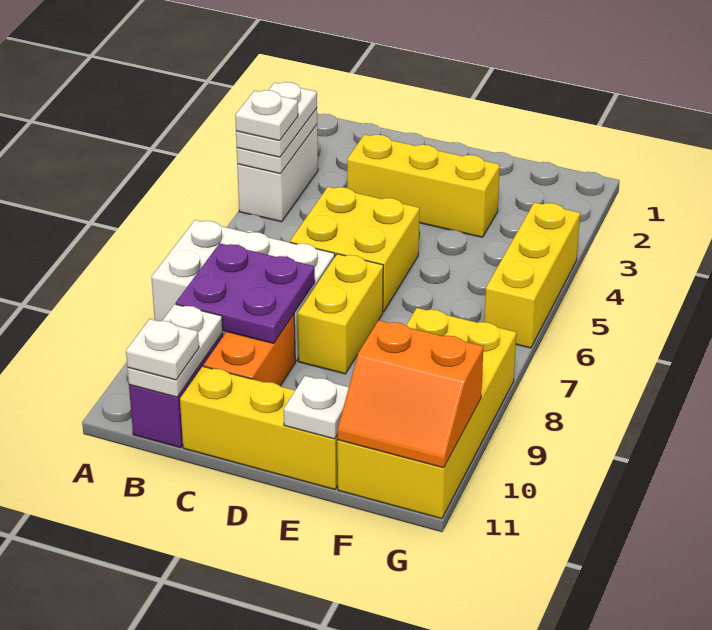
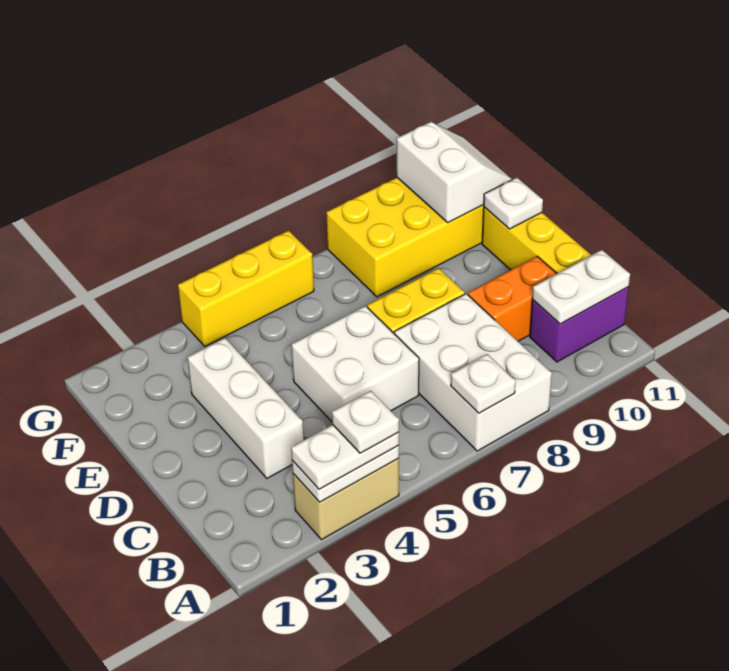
white 1x2 brick [237,125,318,222] -> tan 1x2 brick [293,458,399,540]
purple 2x2 plate [176,243,315,343] -> none
white 1x1 plate [126,319,199,380] -> white 1x1 plate moved to [451,354,516,413]
yellow 1x3 brick [347,134,500,237] -> white 1x3 brick [187,338,303,478]
yellow 2x2 brick [290,187,419,312] -> white 2x2 brick [291,306,419,422]
orange 2x2 slope [337,320,484,468] -> white 2x2 slope [397,122,512,223]

